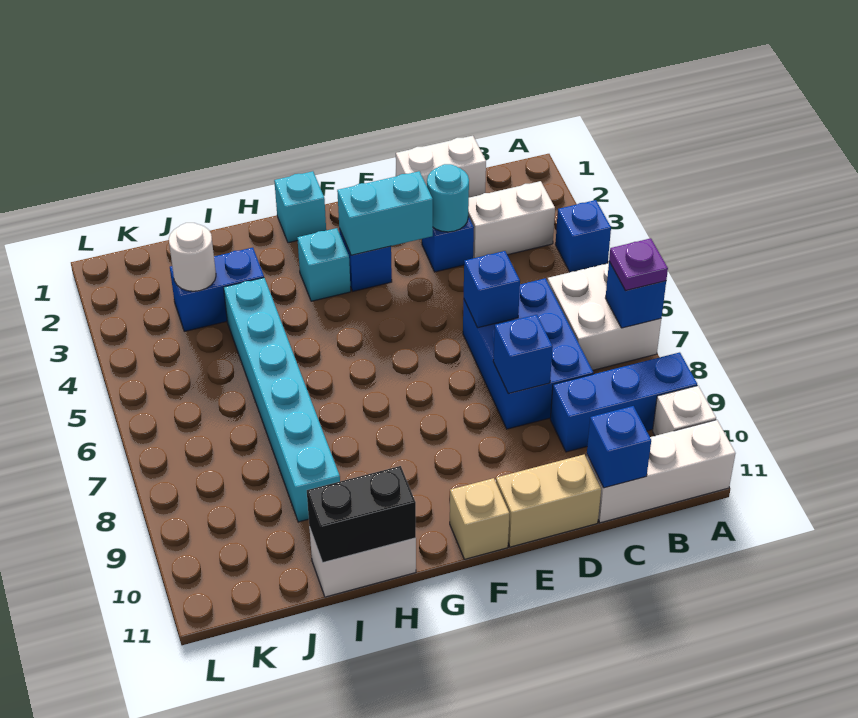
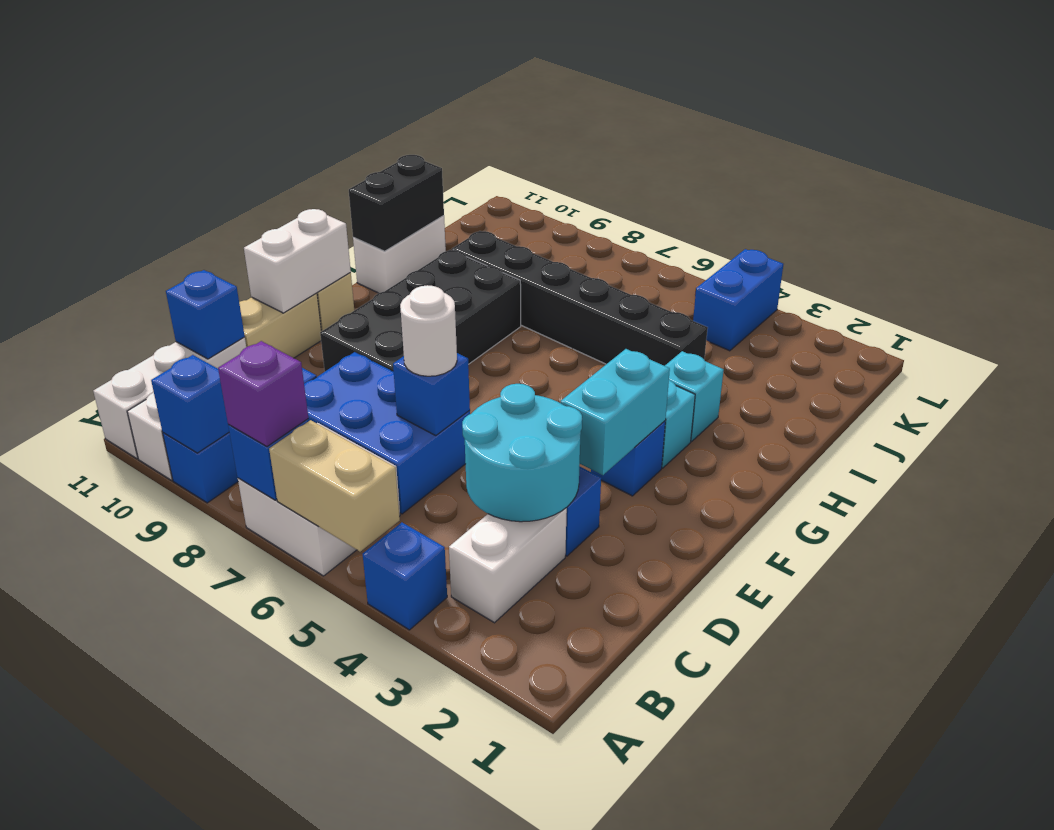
none -> tan 1x2 brick [269,420,400,551]
purple 1x1 plate [609,238,668,291] -> purple 1x1 brick [218,341,308,446]
white 1x2 brick [396,136,486,198] -> white 1x2 brick moved to [244,209,351,313]
cyan 1x1 round brick [427,164,469,232] -> cyan 2x2 round brick [462,384,582,522]
blue 1x1 brick [493,315,553,393] -> blue 1x1 brick moved to [151,355,229,453]
none -> black 2x4 brick [320,250,521,372]
cyan 1x1 brick [274,171,326,243] -> cyan 1x1 brick moved to [665,351,724,441]
blue 1x2 brick [170,248,264,331] -> blue 1x2 brick moved to [693,249,783,351]
cyan 1x6 brick [223,278,340,522] -> black 1x6 brick [452,231,708,366]
white 1x1 round brick [169,223,216,291] -> white 1x1 round brick moved to [400,285,457,376]

